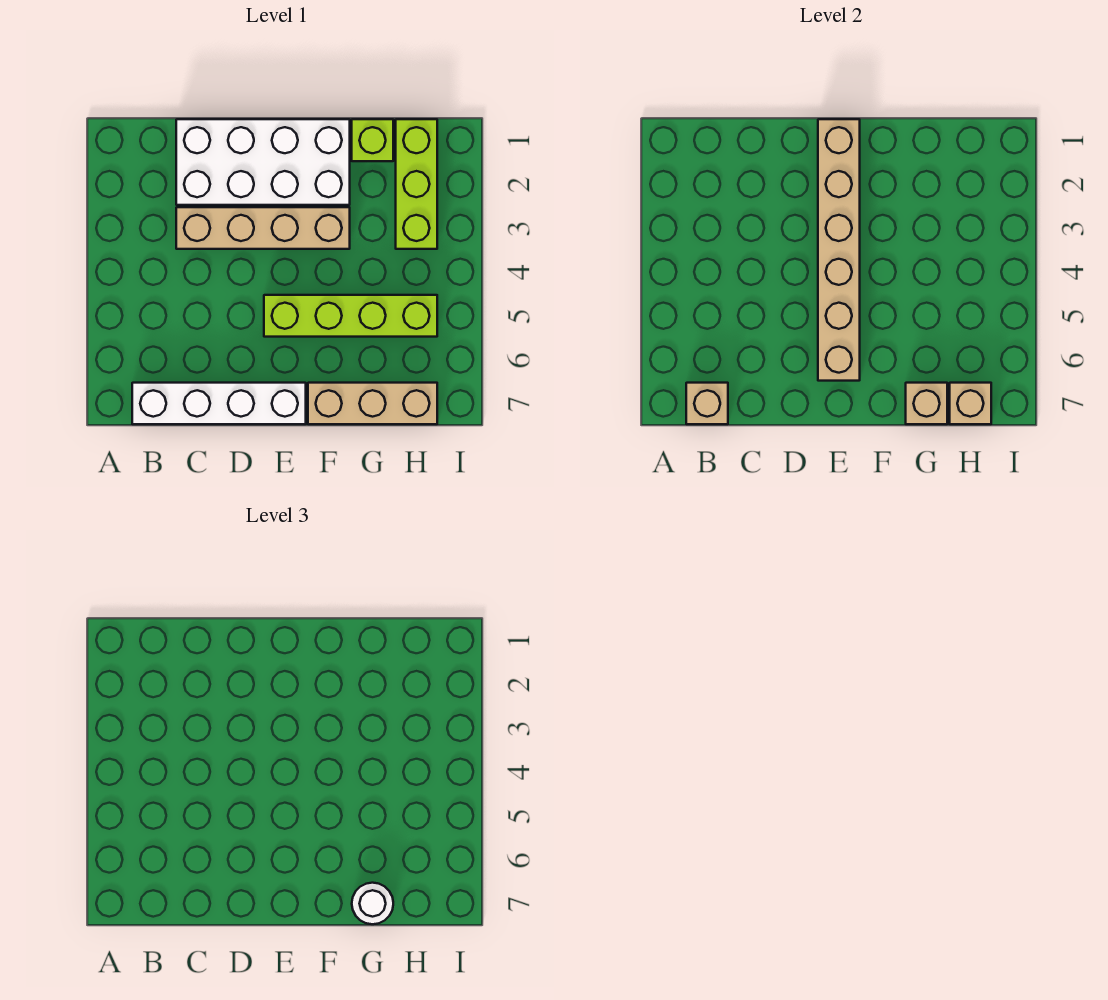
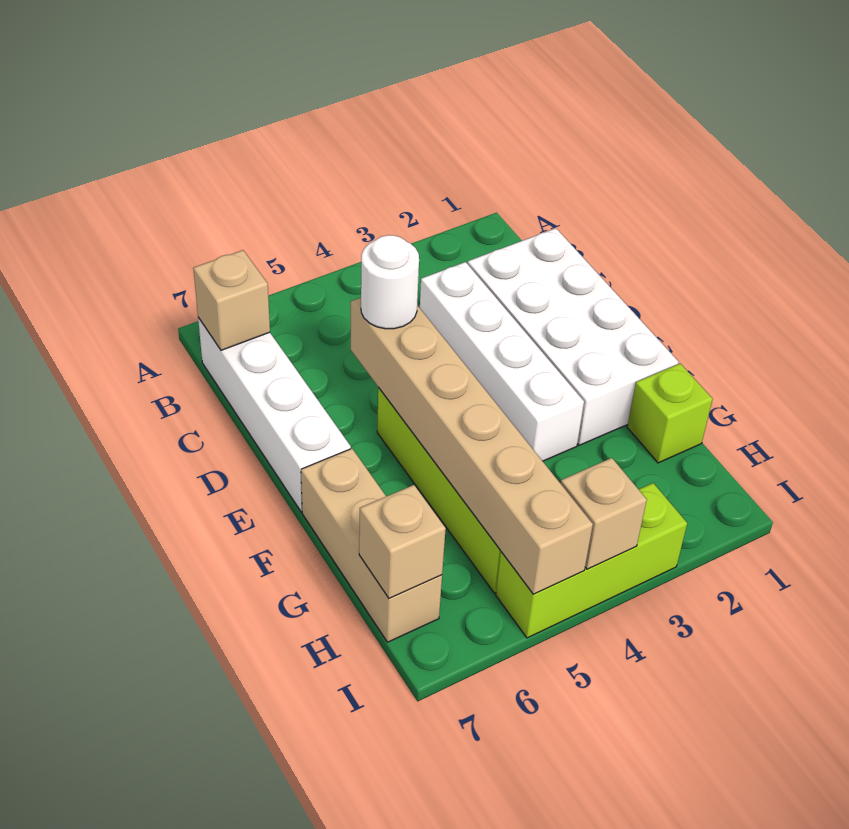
tan 1x4 brick [176,207,350,249] -> white 1x4 brick [420,262,584,461]
tan 1x6 brick [818,119,860,381] -> tan 1x6 brick turned to [351,298,593,594]
tan 1x1 brick [906,383,947,424] -> tan 1x1 brick moved to [561,458,647,569]
white 1x1 round brick [352,883,393,924] -> white 1x1 round brick moved to [361,235,419,329]
lime 1x3 brick [396,119,437,249] -> lime 1x3 brick moved to [496,483,687,638]

